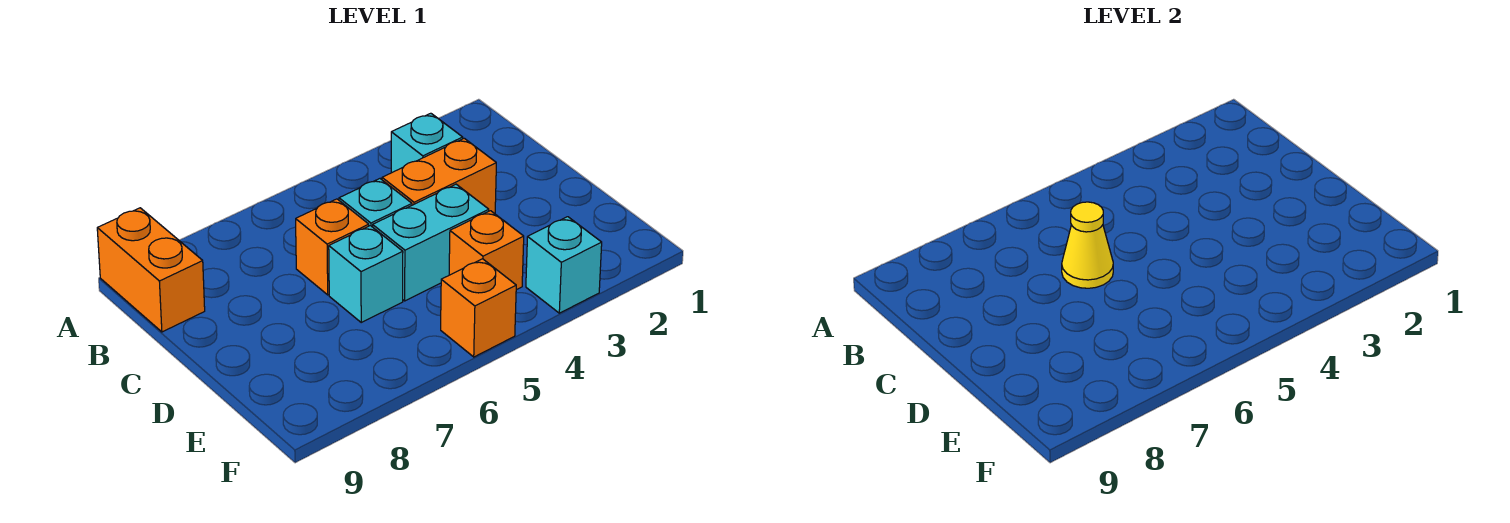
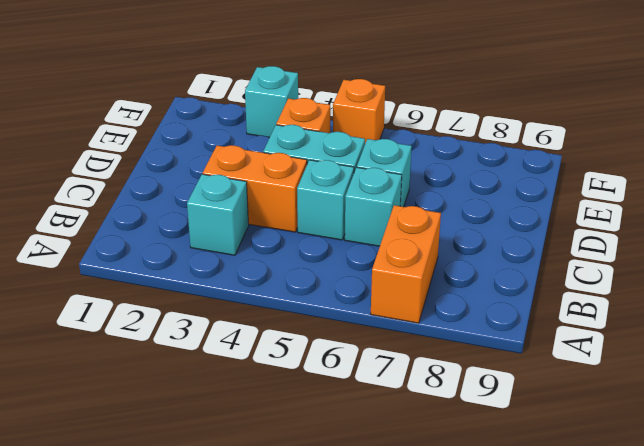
orange 1x2 brick [97,208,205,332] -> orange 1x2 brick moved to [371,205,441,323]
orange 1x1 brick [296,199,369,295] -> cyan 1x1 brick [345,167,402,246]
yellow 1x1 cone [1062,202,1113,288] -> none

